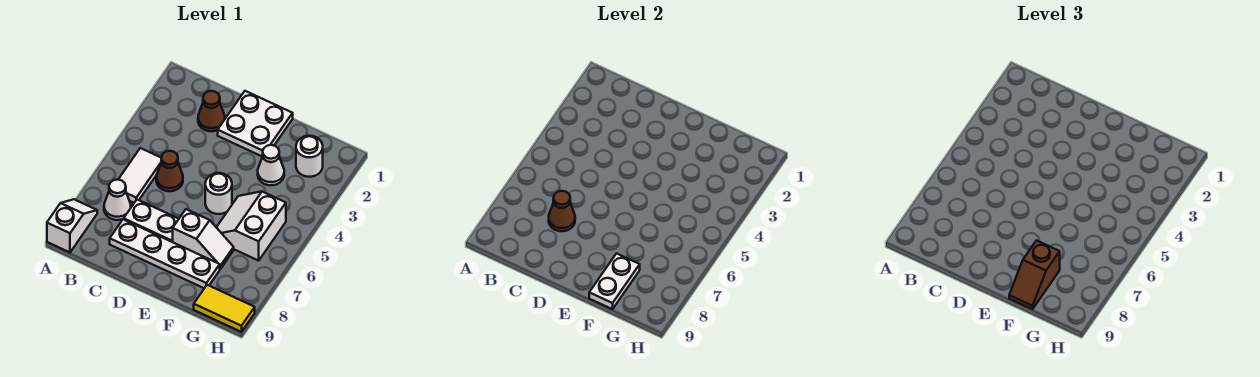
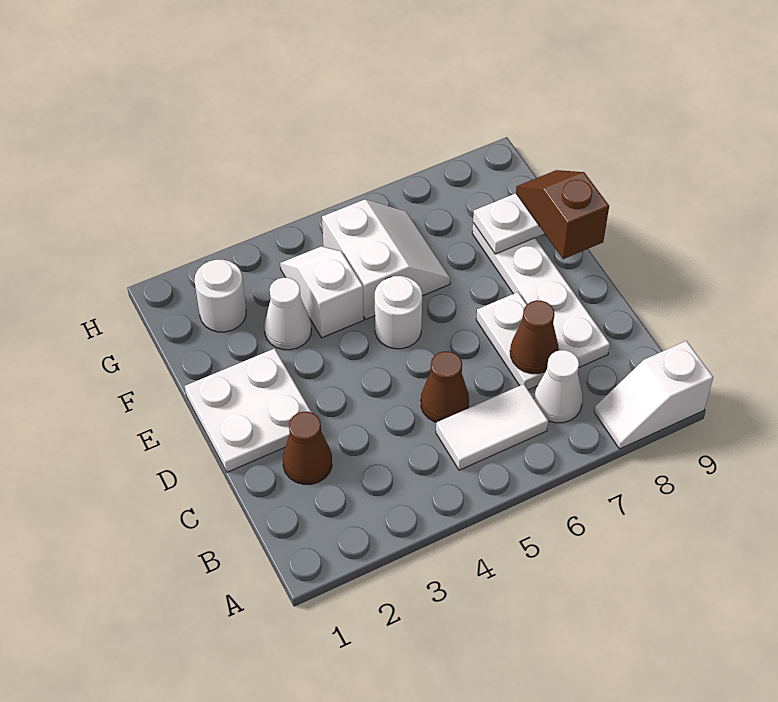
white 1x2 slope [173,209,234,269] -> white 1x2 slope moved to [280,246,364,338]
white 2x2 slope [216,192,286,261] -> white 2x2 slope turned to [322,200,450,319]
brown 1x2 slope [1009,241,1060,309] -> brown 1x2 slope turned to [516,170,609,259]
yellow 1x2 tile [194,285,255,332] -> none

